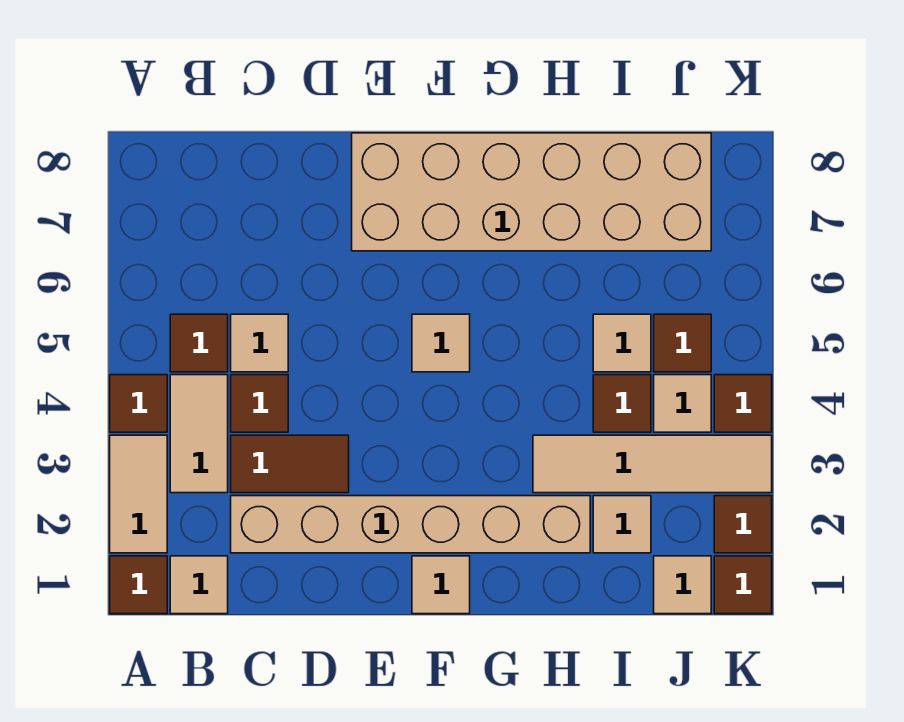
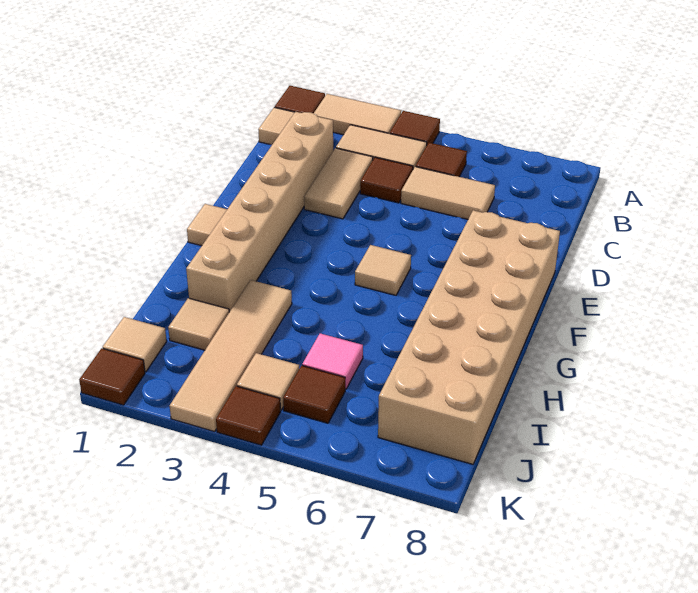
brown 1x2 tile [231,435,349,493] -> tan 1x2 tile [304,148,373,219]
tan 1x1 tile [231,314,288,372] -> tan 1x2 tile [401,167,495,219]
brown 1x1 tile [593,375,651,432] -> none
tan 1x1 tile [593,314,651,372] -> pink 1x1 tile [302,333,363,389]
brown 1x1 tile [714,496,772,553] -> none

